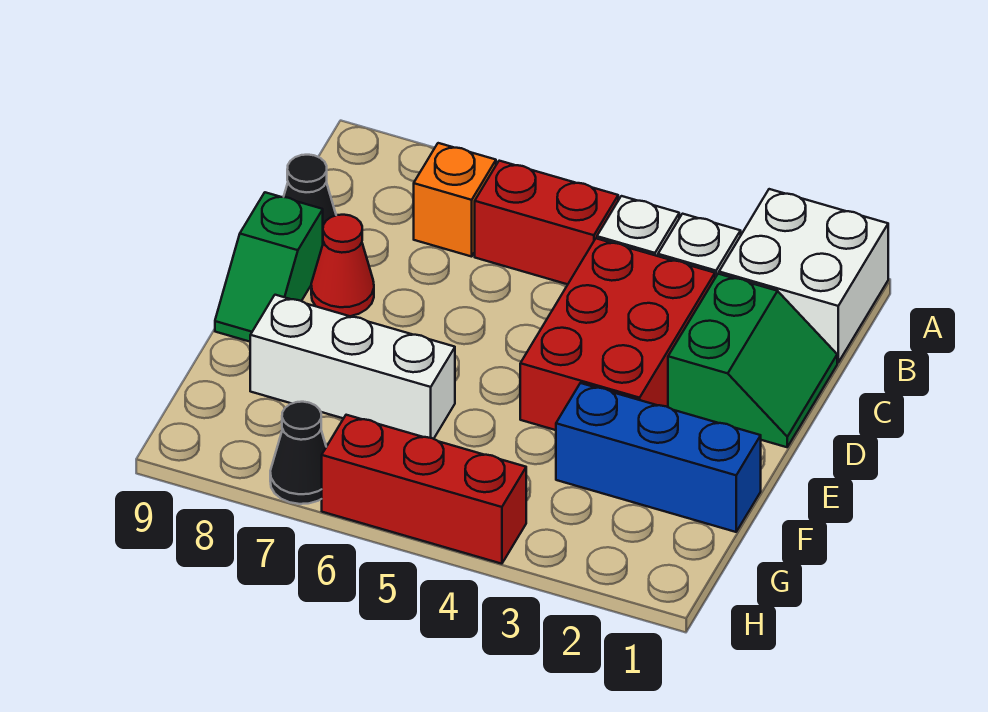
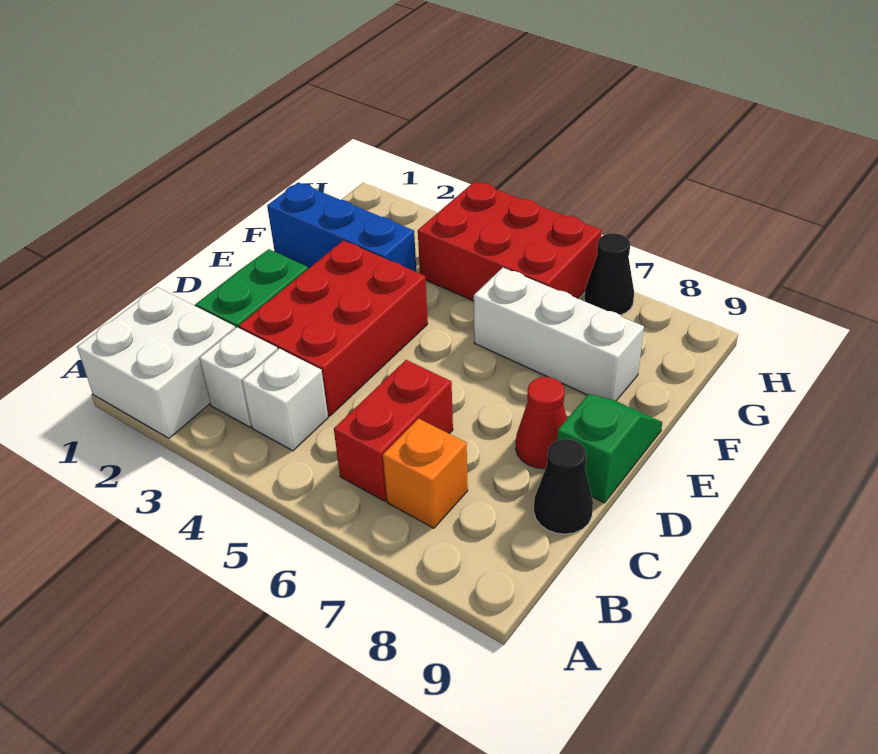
red 1x2 brick [475,161,618,284] -> red 1x2 brick turned to [334,360,453,501]
red 1x3 brick [322,415,526,564] -> red 2x3 brick [418,181,602,301]

